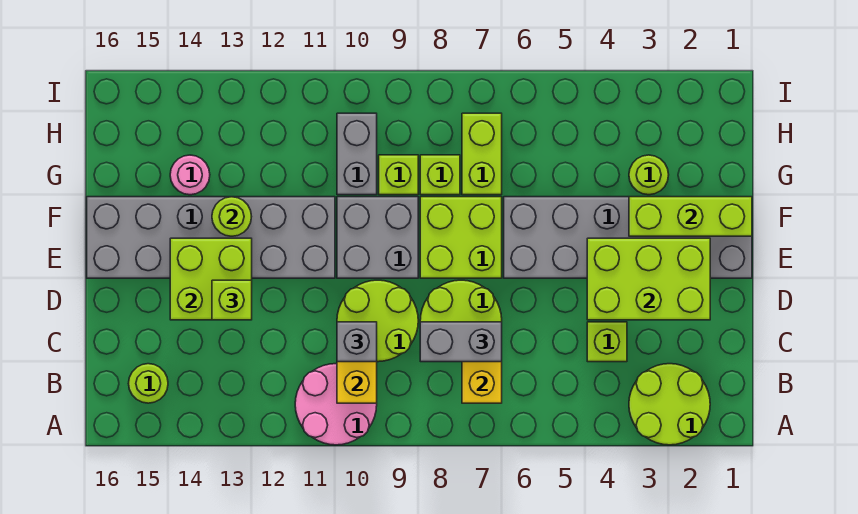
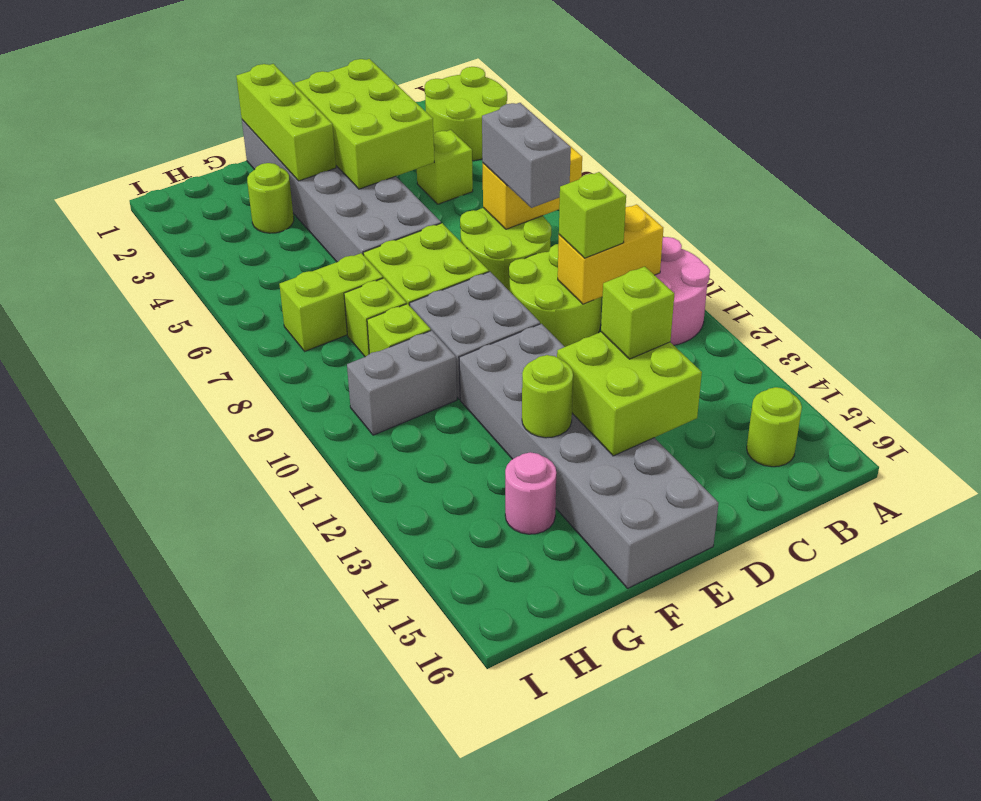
grey 1x1 brick [337,322,377,362] -> lime 1x1 brick [559,172,626,258]

